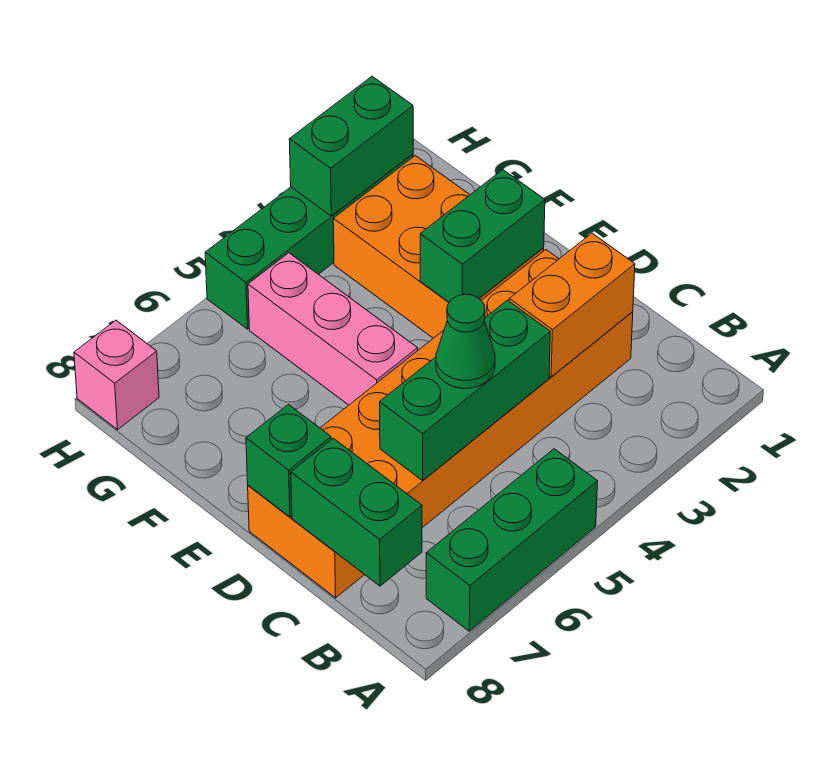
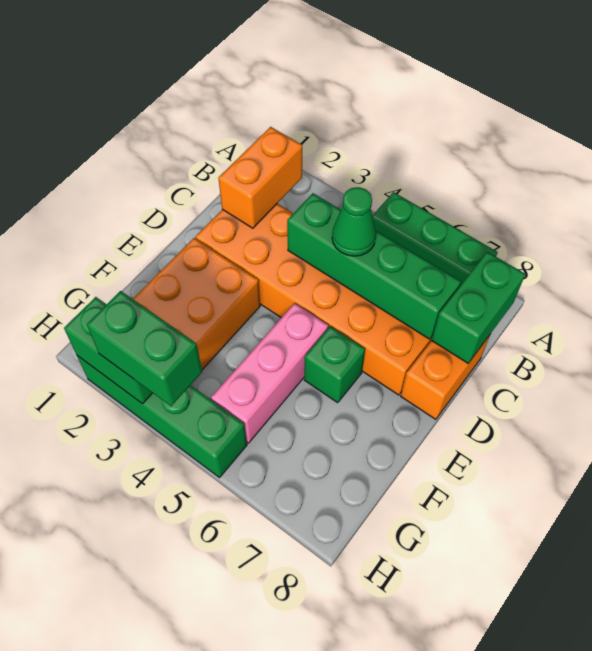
orange 1x2 brick [509,233,635,377] -> orange 1x2 brick turned to [218,127,302,228]
green 1x3 brick [380,300,550,481] -> green 1x4 brick [287,193,461,339]
green 1x1 brick [246,405,331,517] -> green 1x1 brick moved to [304,326,365,403]
green 1x2 brick [420,170,545,302] -> green 1x2 brick moved to [87,291,202,406]
pink 1x1 brick [74,320,159,430] -> none

